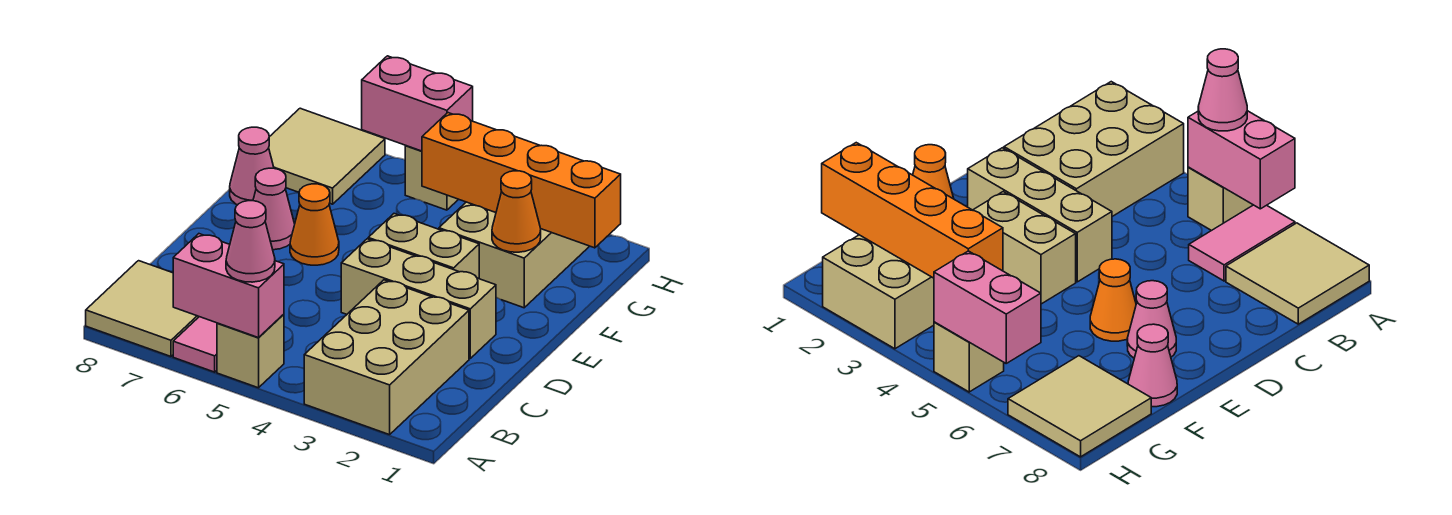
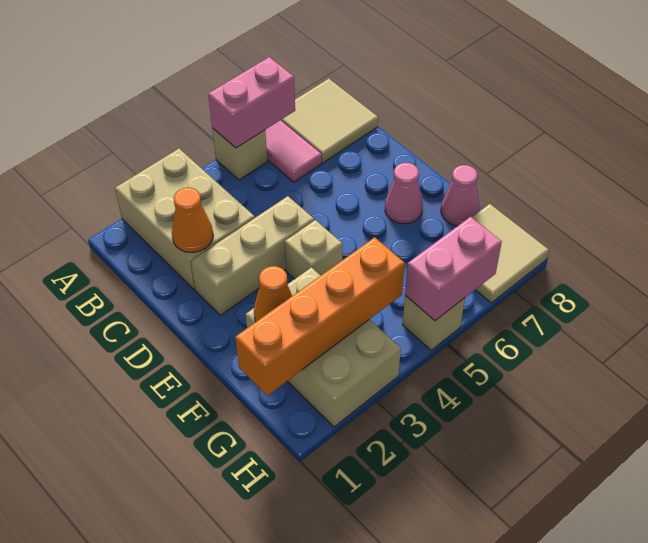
pink 1x1 cone [226,201,275,282] -> none
tan 1x2 brick [368,214,479,279] -> tan 1x1 brick [285,220,342,279]
orange 1x1 cone [290,184,339,265] -> orange 1x1 cone moved to [172,187,213,252]

